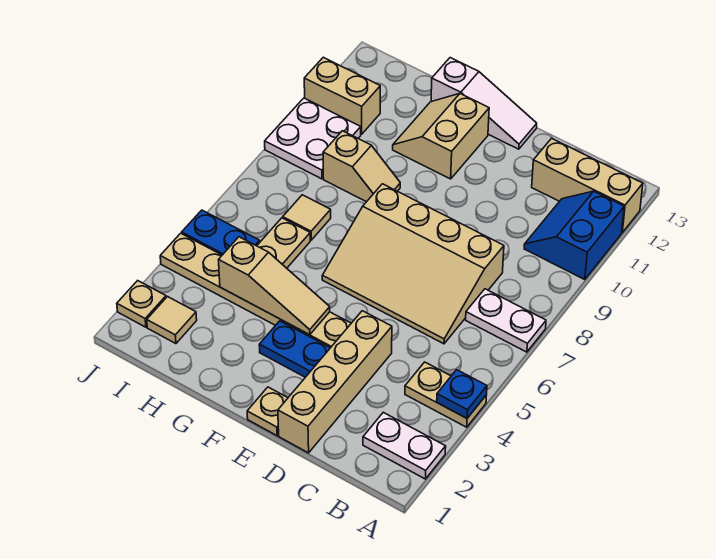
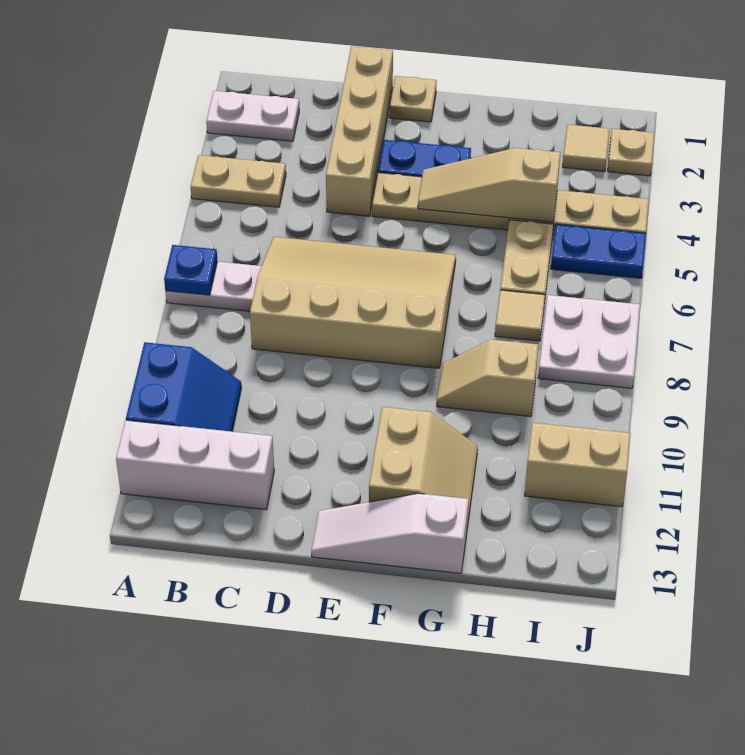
blue 1x1 plate [437,370,487,418] -> blue 1x1 plate moved to [164,245,217,295]
tan 1x3 brick [532,138,643,232] -> white 1x3 brick [116,420,274,510]
white 2x2 plate [265,98,361,179] -> white 2x2 plate moved to [538,295,640,388]

